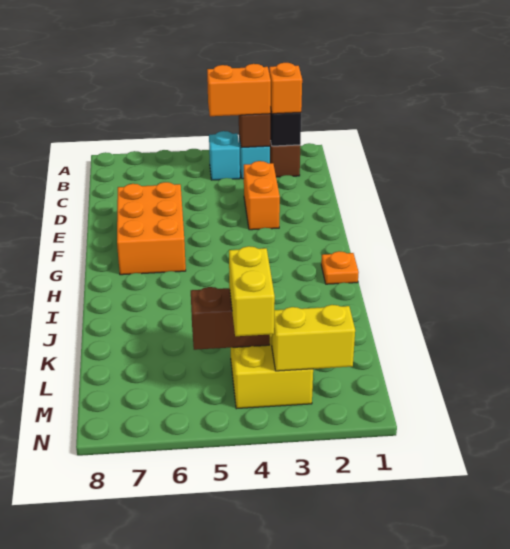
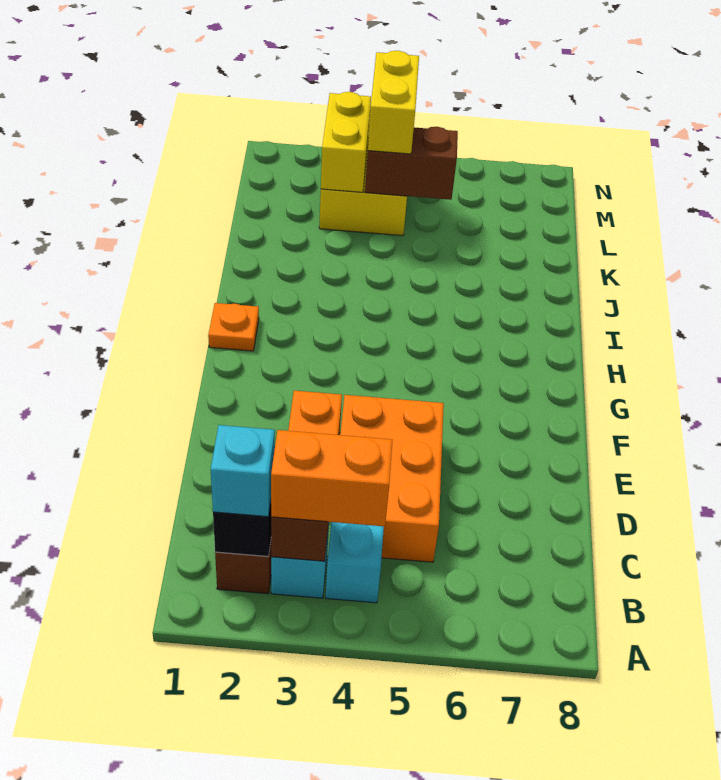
orange 1x1 brick [269,63,302,114] -> cyan 1x1 brick [211,425,275,517]
orange 2x3 brick [117,182,186,275] -> orange 2x3 brick moved to [340,395,444,562]
yellow 1x2 brick [272,305,355,371] -> yellow 1x2 brick turned to [321,92,371,192]

